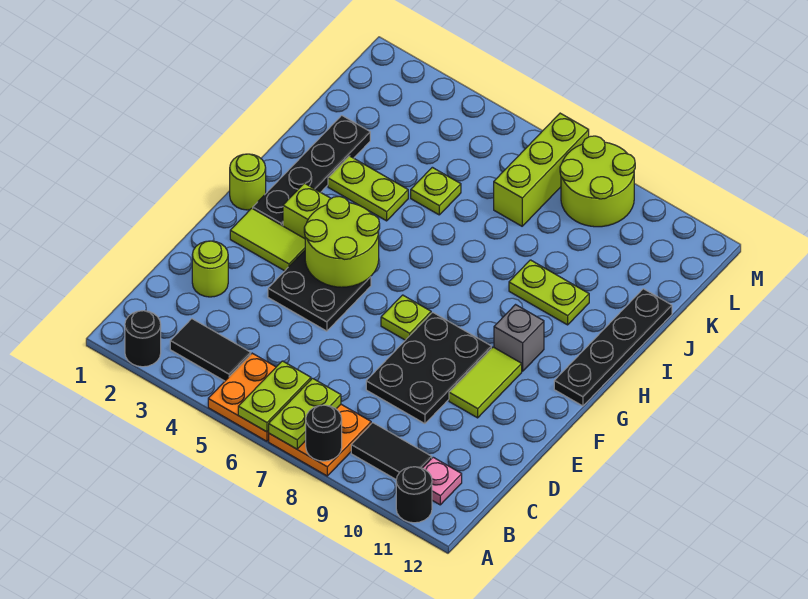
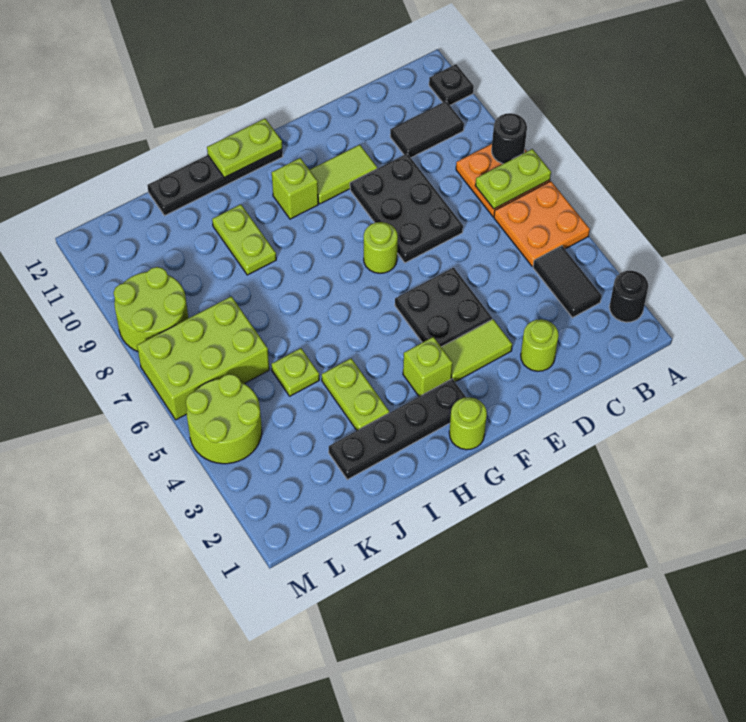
lime 1x2 plate [238,361,311,432] -> lime 1x2 plate moved to [207,119,282,178]
black 1x1 round brick [396,467,432,523] -> black 1x1 plate [429,64,474,105]
black 1x2 tile [351,423,432,479] -> black 1x2 tile turned to [390,101,464,158]
pink 1x1 plate [423,457,462,505] -> none
black 2x3 plate [366,312,491,424] -> black 2x3 plate turned to [350,154,463,263]
lime 1x2 tile [230,208,305,271] -> lime 1x2 tile turned to [441,319,512,382]
lime 2x2 round brick [304,196,380,287] -> lime 2x2 round brick moved to [186,374,262,464]
lime 1x1 plate [381,295,431,340] -> lime 1x1 round brick [364,222,398,273]
grey 1x1 brick [494,305,544,371] -> lime 1x1 brick [272,158,318,219]
lime 1x3 brick [494,113,589,226] -> lime 2x3 brick [137,296,269,420]

